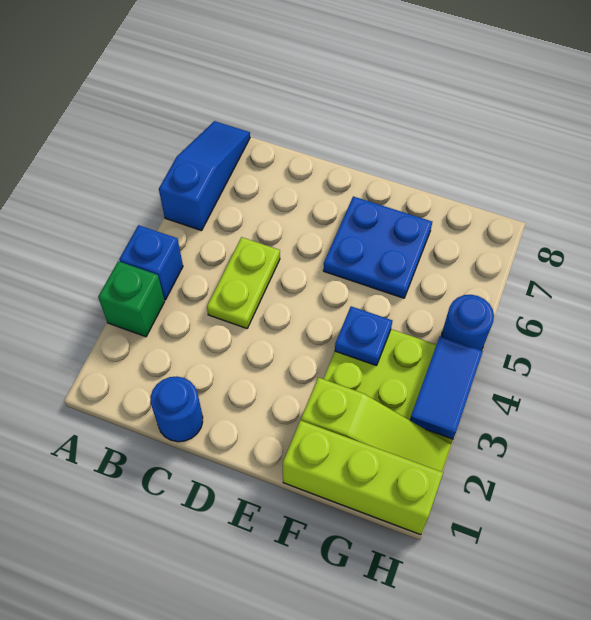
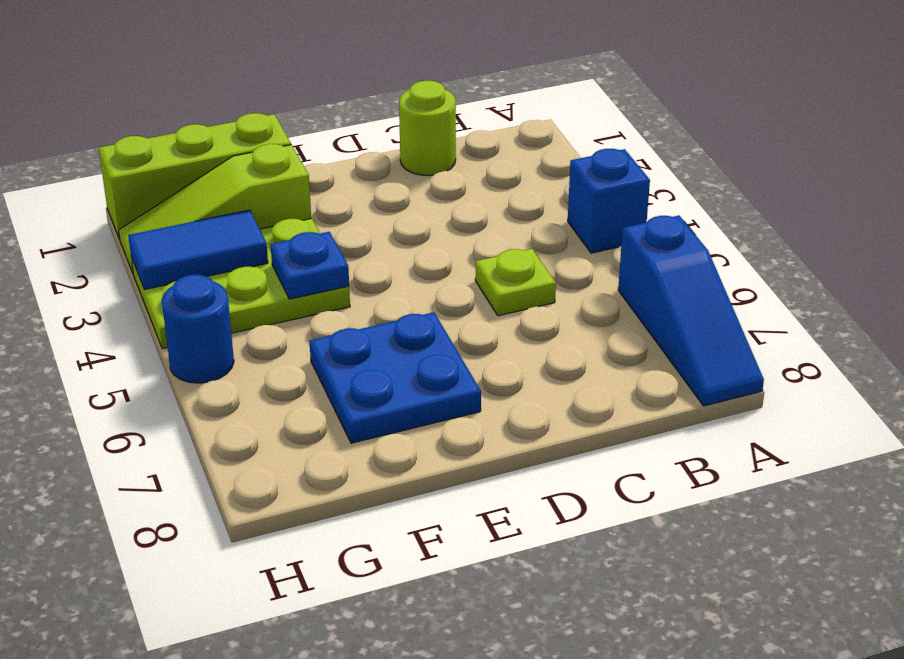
green 1x1 brick [98,261,165,337] -> none
blue 1x1 round brick [150,376,203,442] -> lime 1x1 round brick [399,81,456,176]
lime 1x2 plate [207,237,280,328] -> lime 1x1 plate [475,249,556,316]
blue 1x2 tile [410,337,483,439] -> blue 1x2 tile turned to [128,210,268,290]

